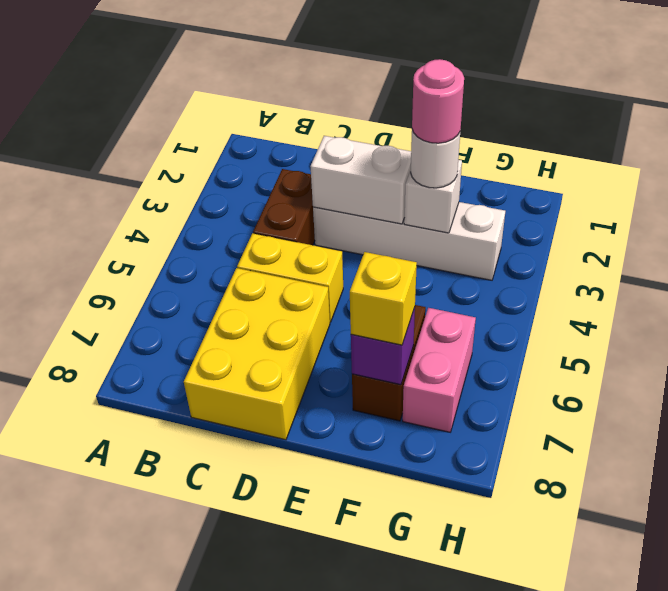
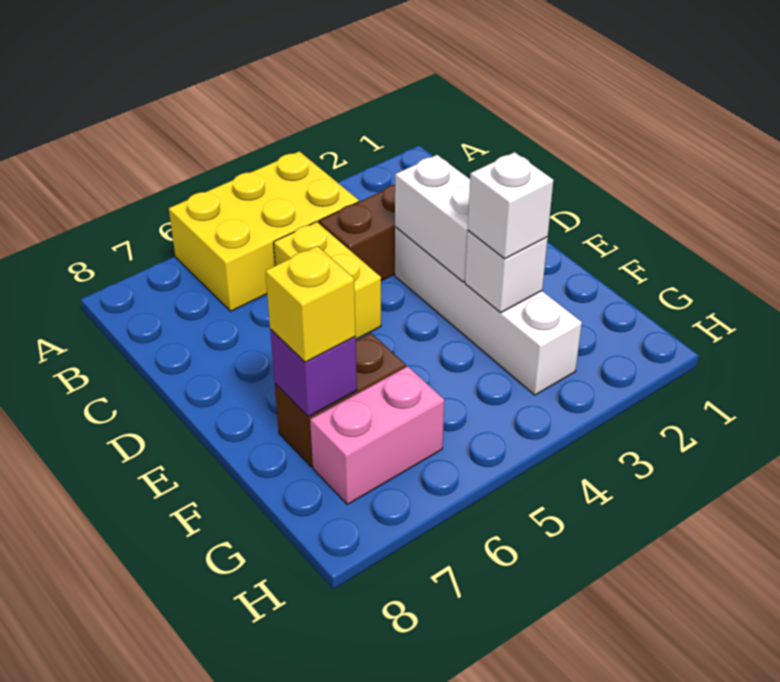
yellow 2x3 brick [184,268,330,440] -> yellow 2x3 brick moved to [169,151,359,311]
white 1x1 round brick [411,130,460,188] -> white 1x1 brick [468,152,553,259]
pink 1x1 round brick [412,59,464,143] -> none

